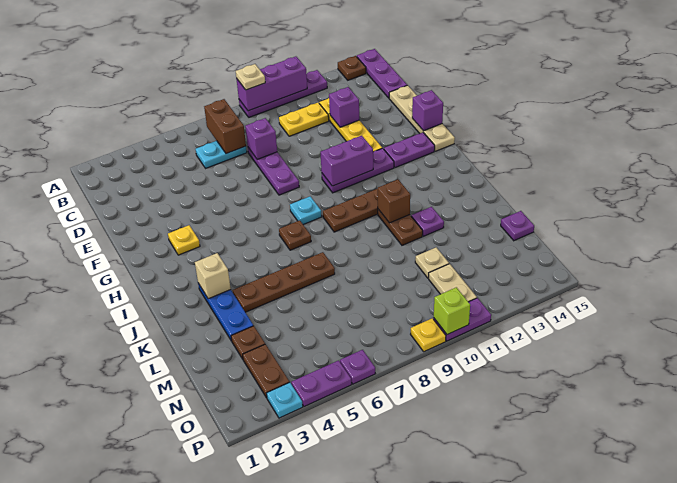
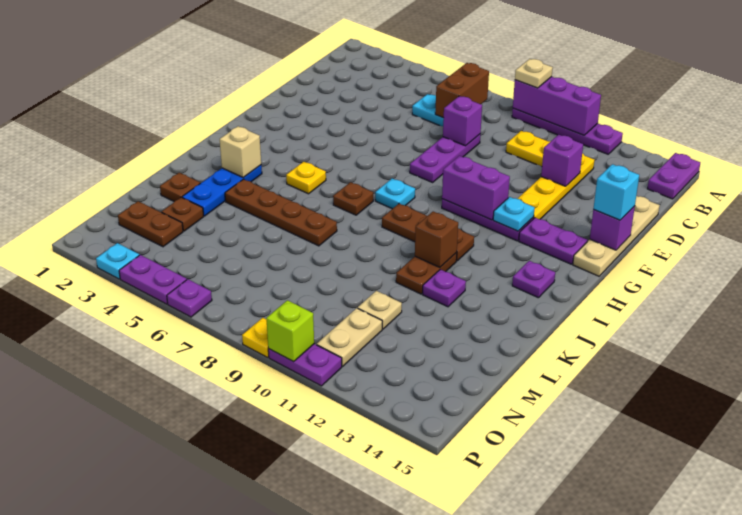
brown 1x1 plate [338,56,366,80] -> brown 1x1 plate moved to [160,173,200,201]
purple 1x3 plate [357,49,407,98] -> purple 1x2 plate [647,153,700,199]
none -> cyan 1x1 brick [593,164,639,220]
yellow 1x1 plate [168,225,200,255] -> yellow 1x1 plate moved to [286,162,326,194]
none -> cyan 1x1 plate [493,197,535,231]
purple 1x1 plate [501,211,534,241] -> purple 1x1 plate moved to [512,261,555,298]
brown 1x2 plate [243,344,289,398] -> brown 1x2 plate turned to [118,201,183,247]

